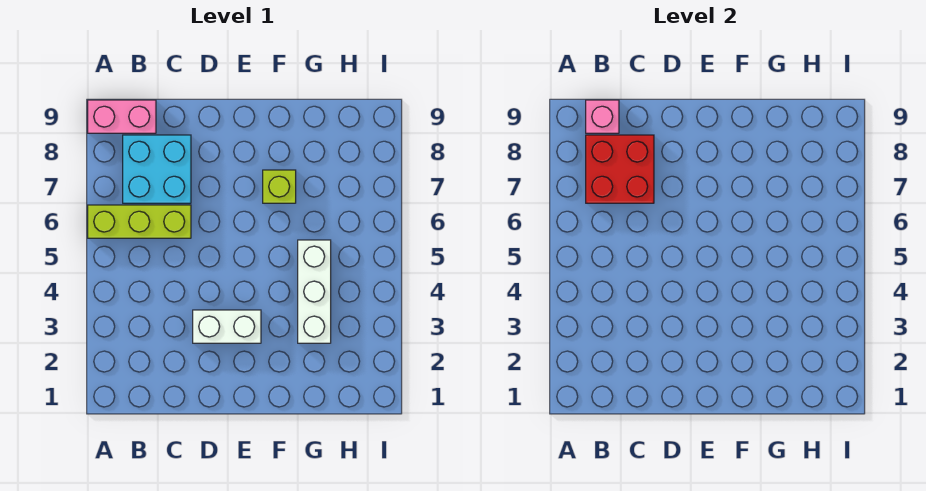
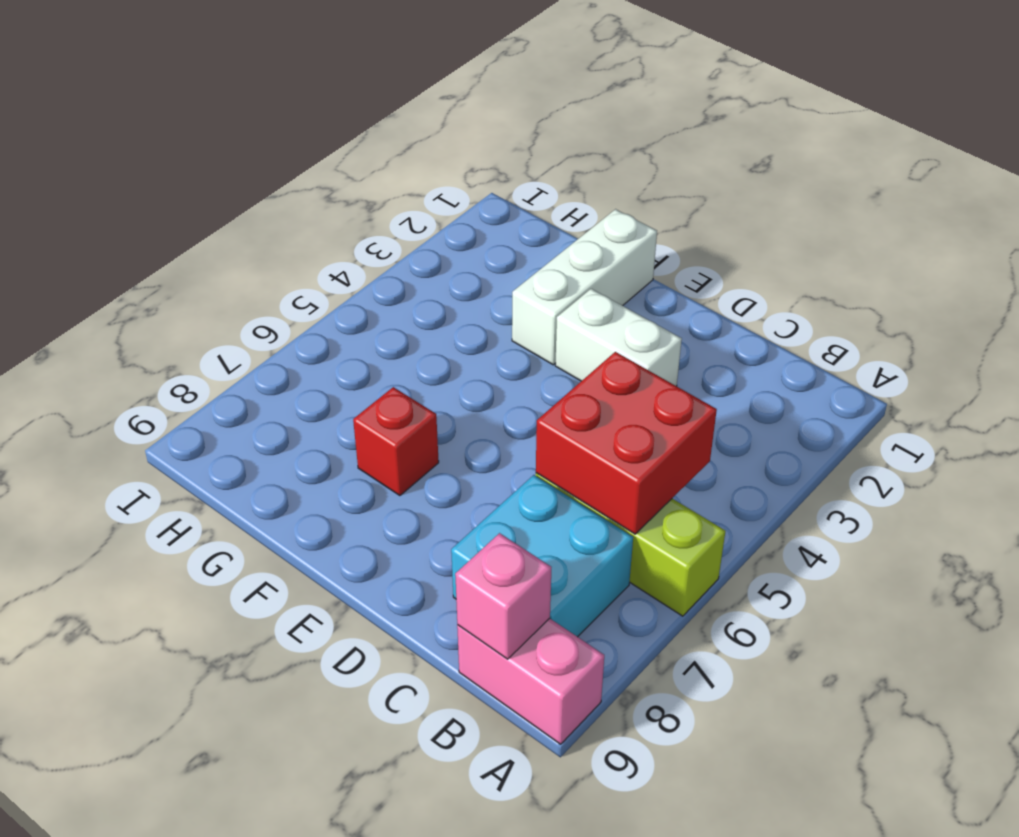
red 2x2 brick [586,135,654,203] -> red 2x2 brick moved to [536,352,717,534]
lime 1x1 brick [263,170,296,203] -> red 1x1 brick [353,387,439,496]
white 1x3 brick [298,240,331,343] -> white 1x3 brick moved to [512,209,657,365]

